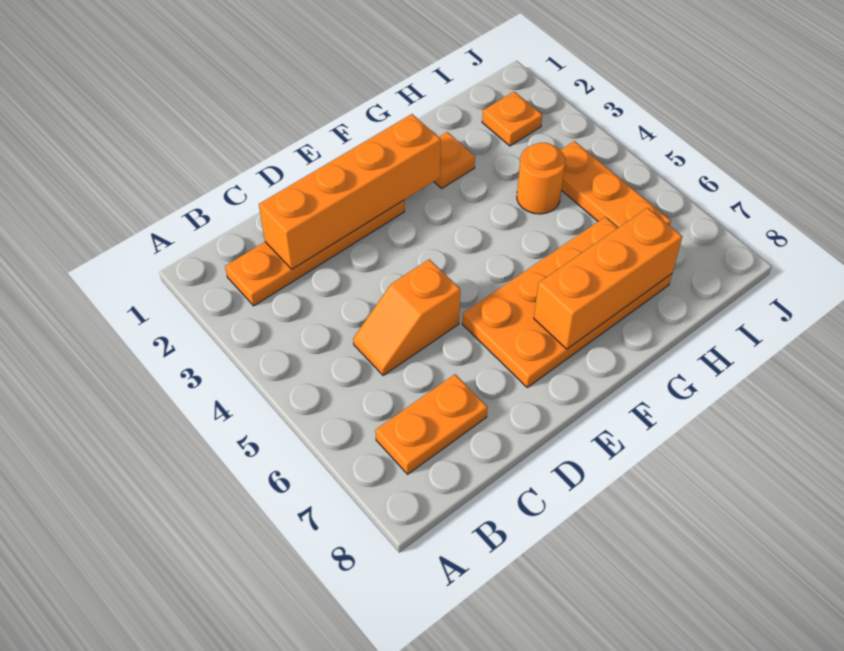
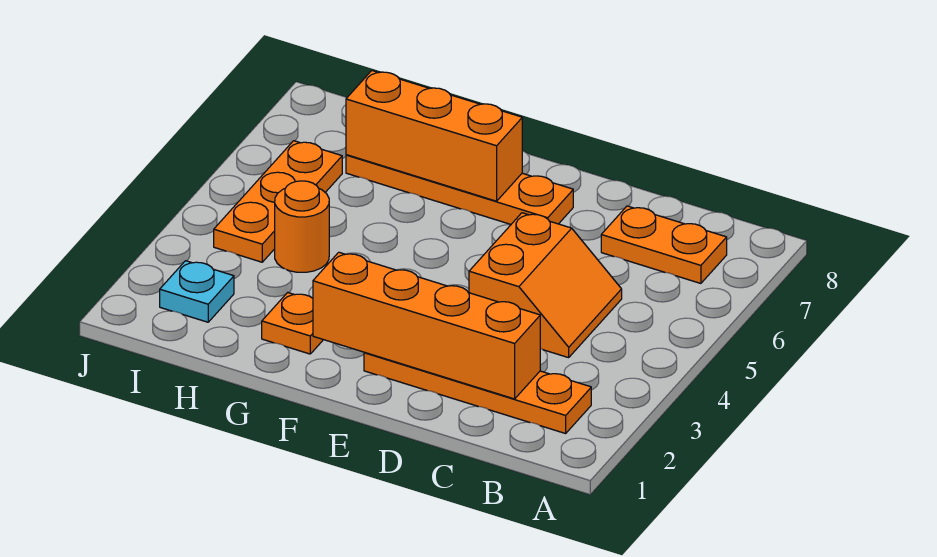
orange 1x2 slope [353,259,460,376] -> orange 2x2 slope [469,213,622,358]
orange 2x4 plate [462,217,672,387] -> orange 1x4 plate [346,155,573,224]
orange 1x1 plate [482,92,542,146] -> cyan 1x1 plate [160,261,234,322]

